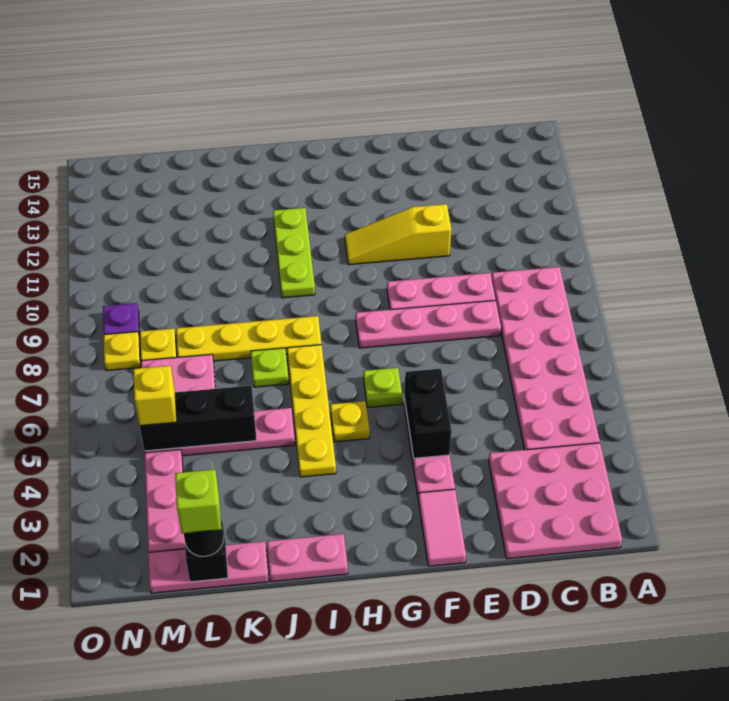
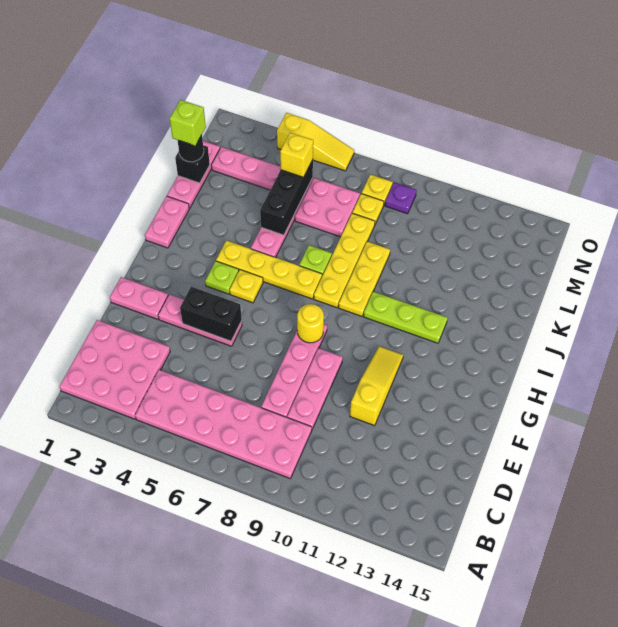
pink 1x2 tile [418,489,466,566] -> pink 1x2 plate [110,277,168,319]
lime 1x1 plate [363,368,402,407] -> lime 1x1 plate moved to [205,261,239,294]
none -> yellow 1x1 round brick [297,304,324,343]
none -> yellow 1x3 plate [339,241,390,316]
none -> yellow 1x3 slope [277,113,354,171]

